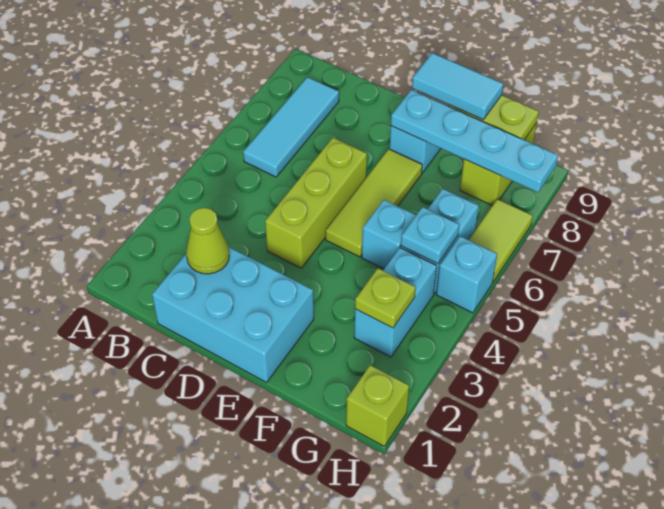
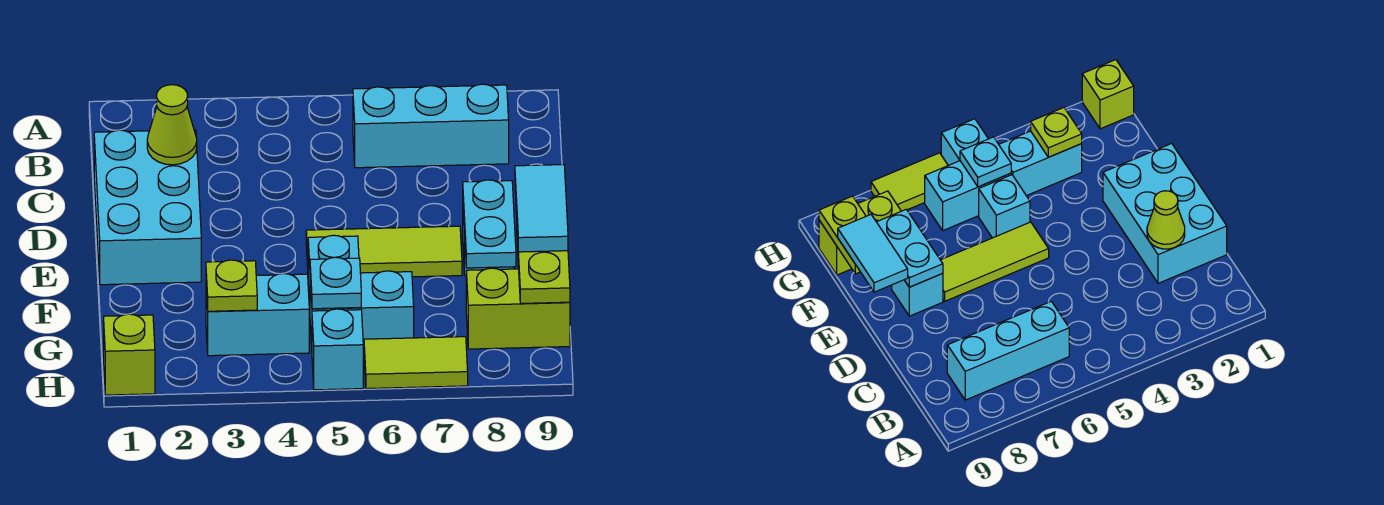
cyan 1x3 tile [243,77,339,177] -> cyan 1x3 brick [353,84,509,168]
lime 1x3 brick [265,138,367,268] -> none
cyan 1x4 plate [391,90,558,192] -> cyan 1x2 plate [463,180,516,268]

